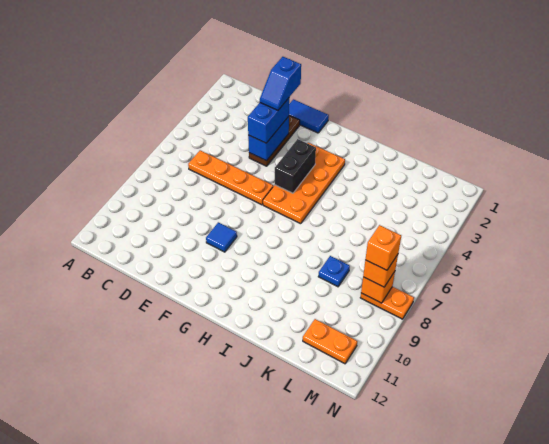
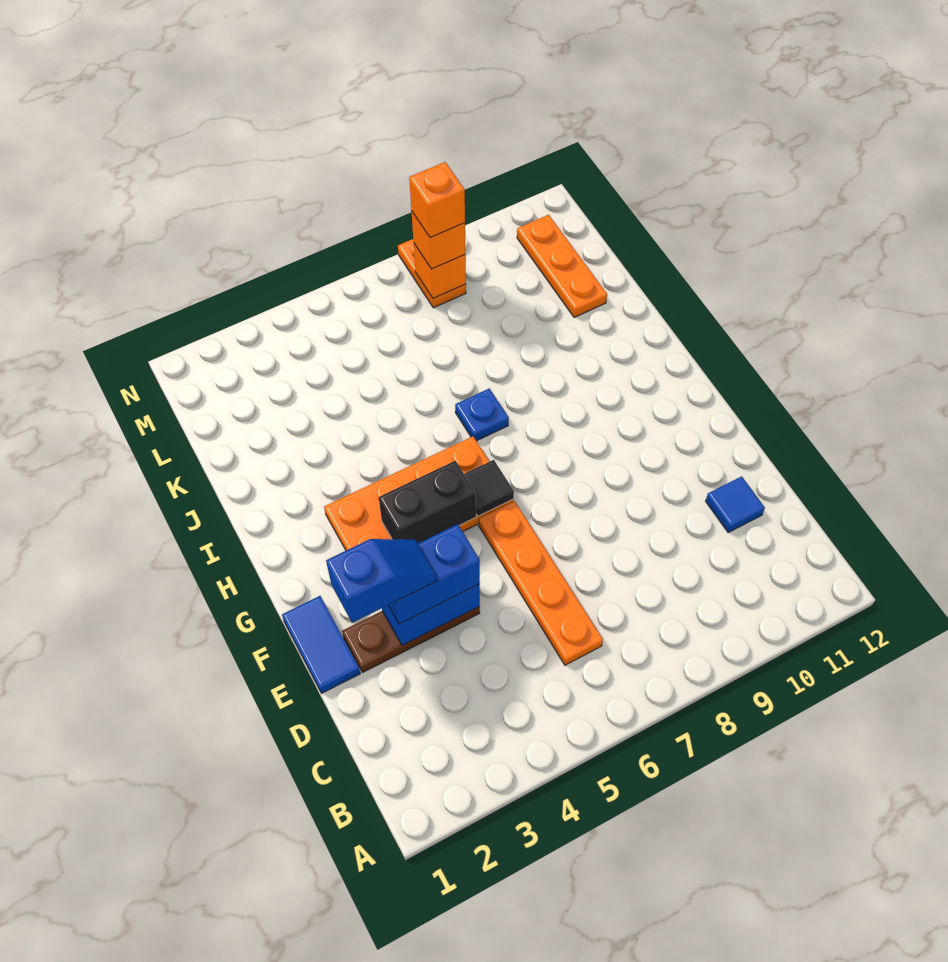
blue 1x1 tile [206,222,237,252] -> blue 1x1 tile moved to [706,476,765,532]
none -> black 1x1 tile [464,460,514,516]
blue 1x1 plate [318,256,350,287] -> blue 1x1 plate moved to [455,388,509,441]
orange 1x2 plate [303,319,357,364] -> orange 1x3 plate [517,215,607,318]

